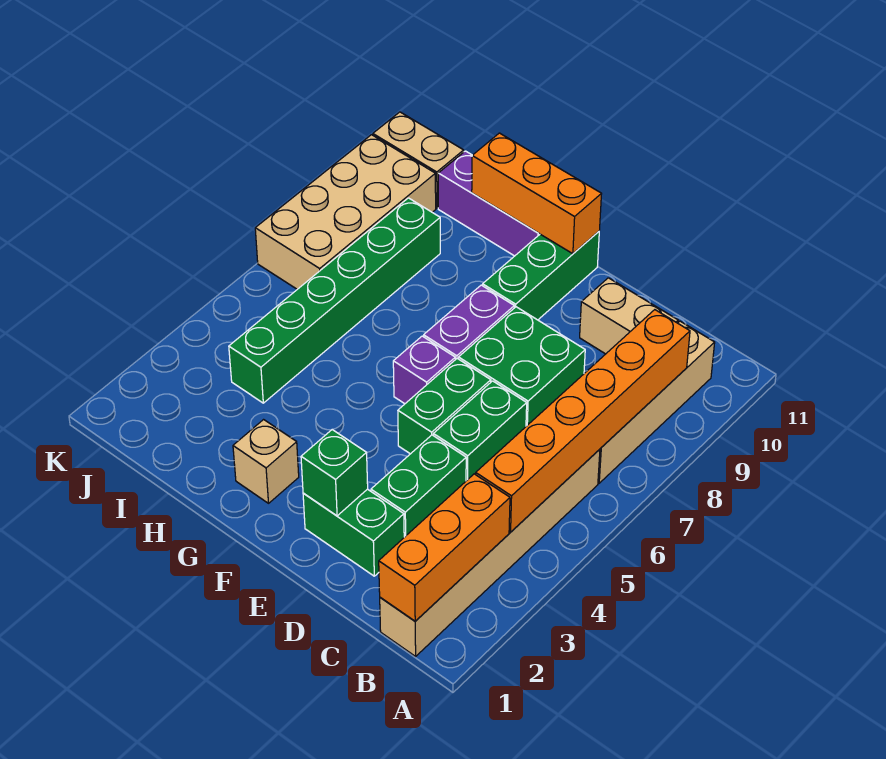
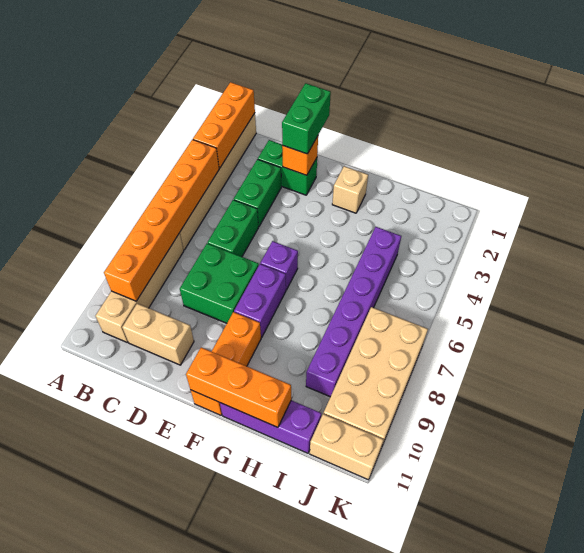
green 1x1 brick [301,430,368,516] -> orange 1x1 brick [282,136,318,175]
green 1x2 brick [398,359,491,454] -> green 1x2 brick moved to [282,83,331,154]
green 1x3 brick [483,232,599,320] -> orange 1x3 brick [191,312,261,415]
green 1x6 brick [229,198,440,403] -> purple 1x6 brick [306,227,401,397]

